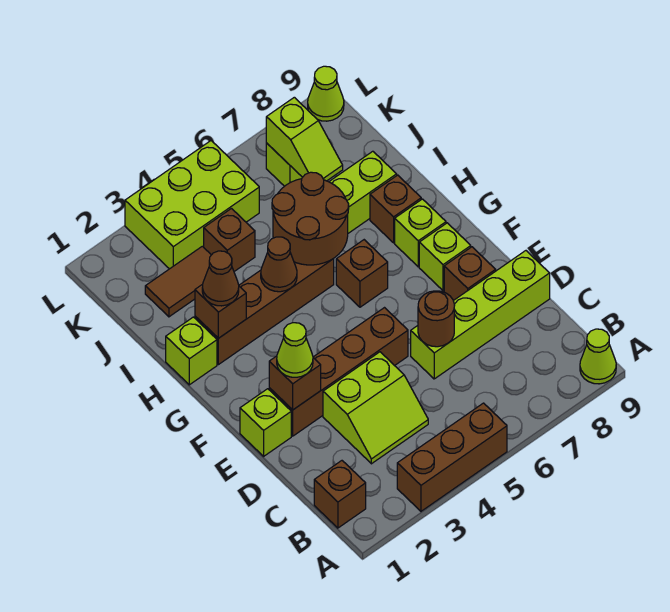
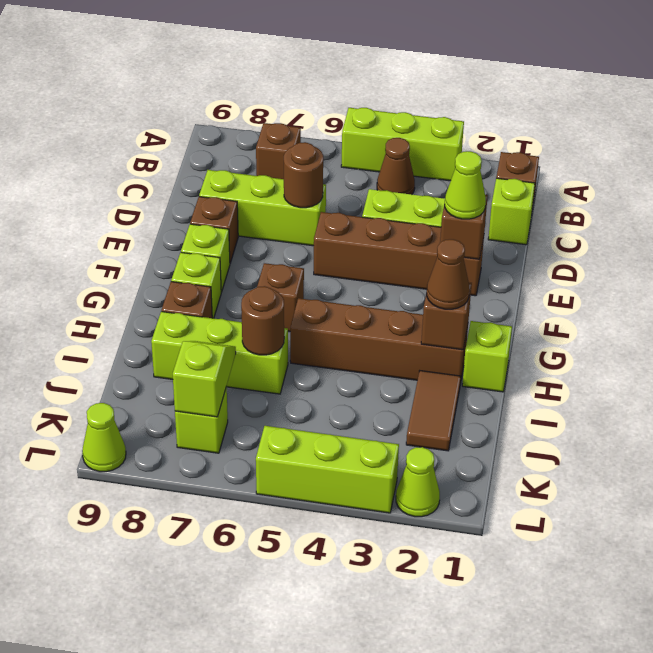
brown 1x3 brick [397,403,507,511] -> lime 1x3 brick [341,108,464,181]
lime 1x1 cone [580,329,616,384] -> lime 1x1 cone moved to [396,447,440,517]
lime 1x4 brick [411,251,550,379] -> lime 1x3 brick [199,170,326,246]
lime 1x1 brick [240,389,291,456] -> lime 1x1 brick moved to [488,178,535,245]
brown 1x1 cone [261,237,297,292] -> brown 1x1 cone moved to [377,138,415,195]
brown 2x2 round brick [272,172,349,265] -> brown 1x1 round brick [241,286,284,355]
brown 1x2 tile [145,246,211,317] -> brown 1x2 tile turned to [406,371,461,451]
brown 1x1 brick [204,209,255,271] -> brown 1x1 brick moved to [256,123,301,179]
lime 2x3 brick [125,141,259,269] -> lime 1x3 brick [256,426,399,513]

